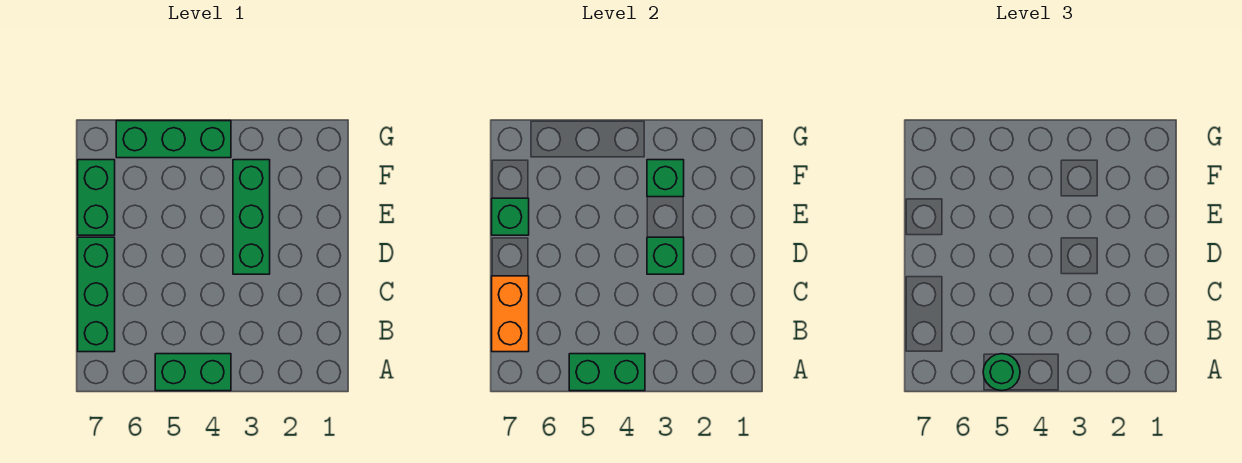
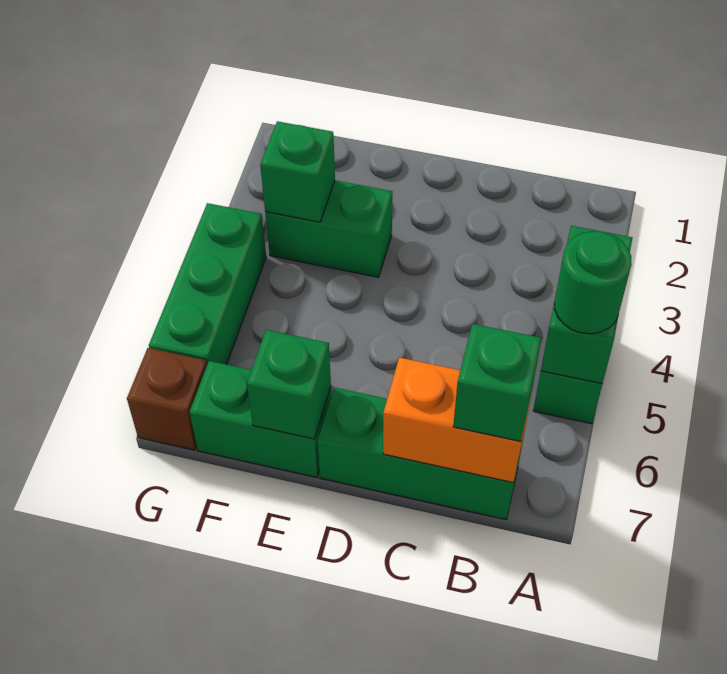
green 1x3 brick [233,160,270,274] -> green 1x2 brick [265,180,393,277]
green 1x1 brick [647,237,684,274] -> green 1x1 brick moved to [453,324,542,442]
none -> brown 1x1 brick [127,348,207,450]

